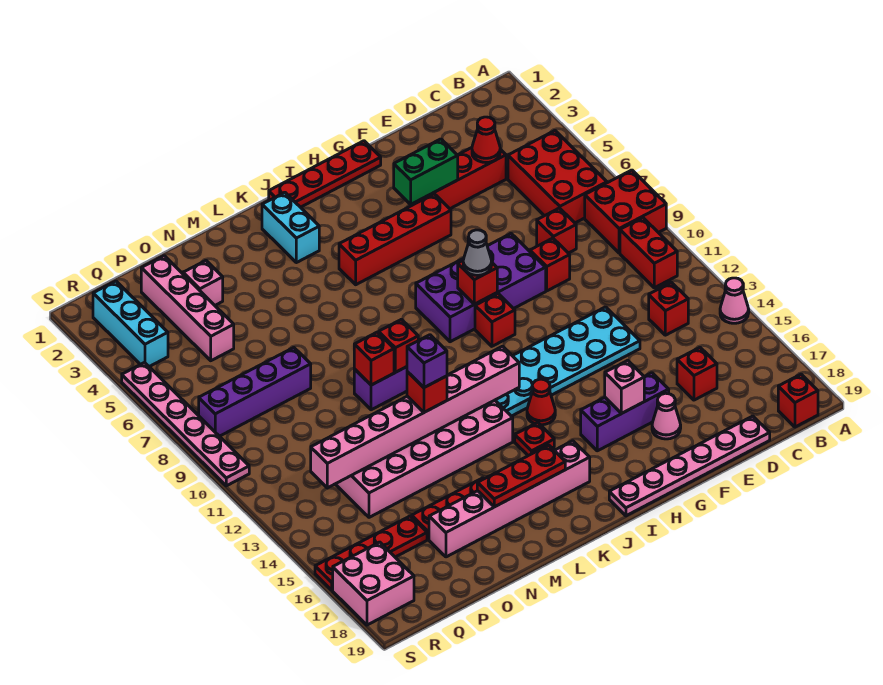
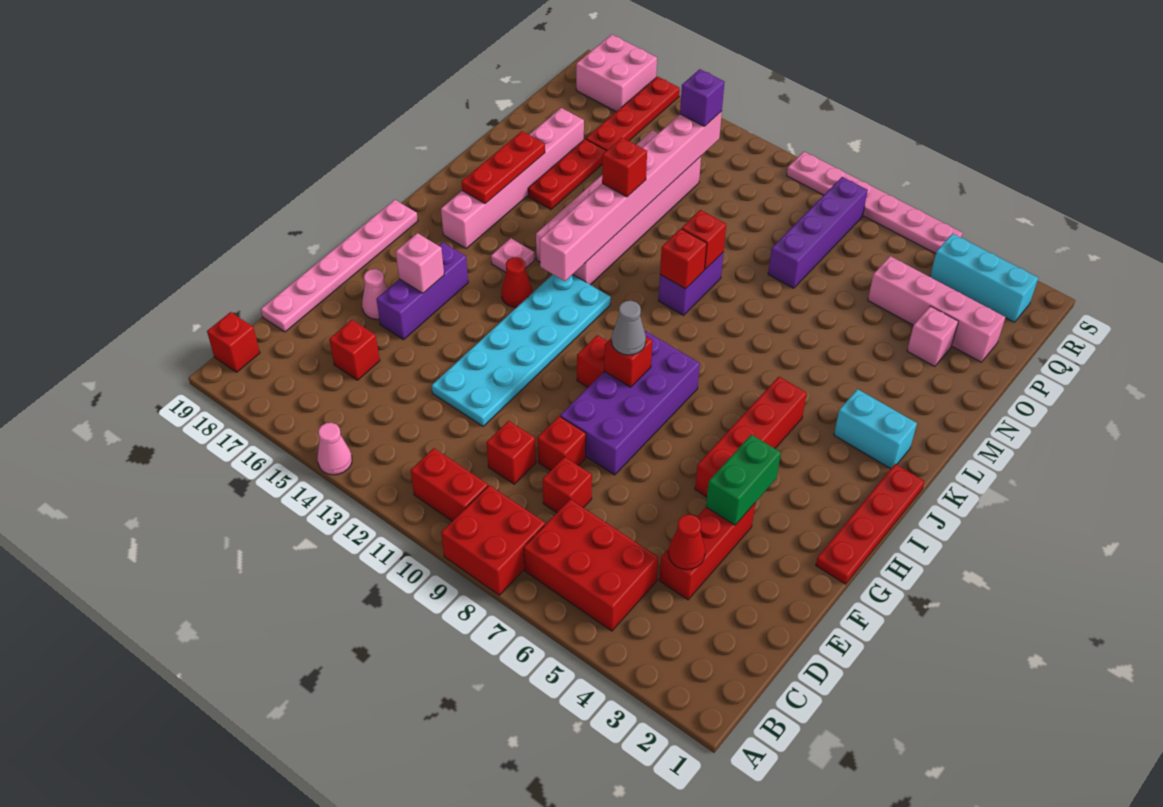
red 1x1 brick [649,282,688,335] -> red 1x1 brick moved to [486,421,536,484]
red 1x1 plate [515,422,554,456] -> pink 1x1 plate [491,238,535,272]
purple 1x1 brick [407,335,447,388] -> purple 1x1 brick moved to [680,69,725,126]

